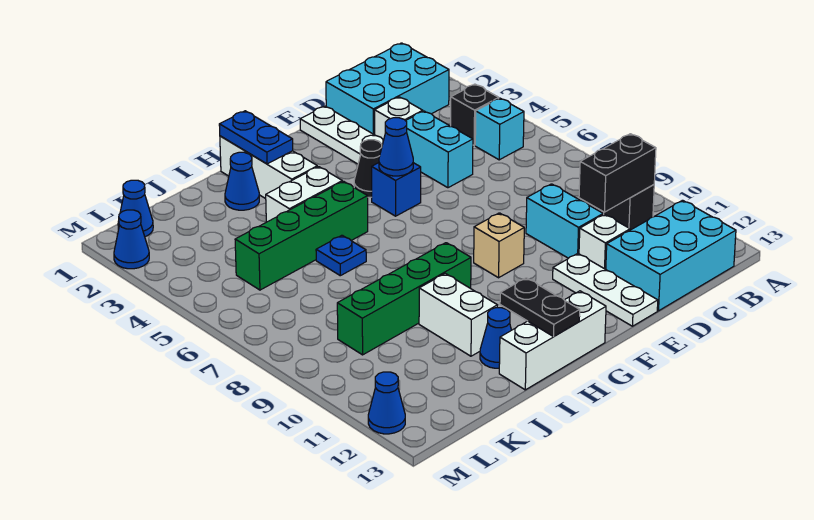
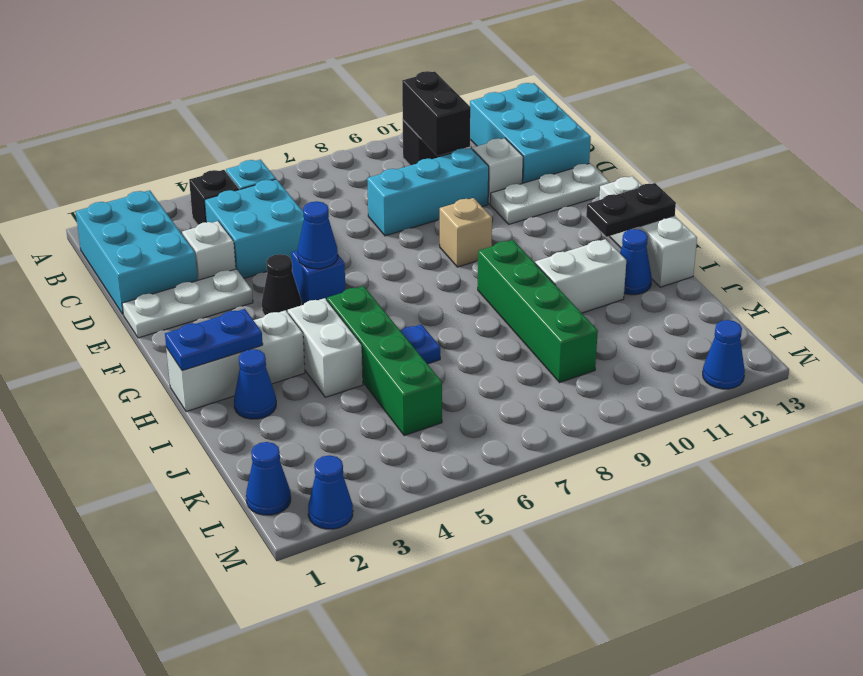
cyan 1x2 brick [406,111,473,188] -> cyan 2x2 brick [205,179,304,278]
cyan 1x2 brick [526,184,604,258] -> cyan 1x3 brick [367,148,489,236]

